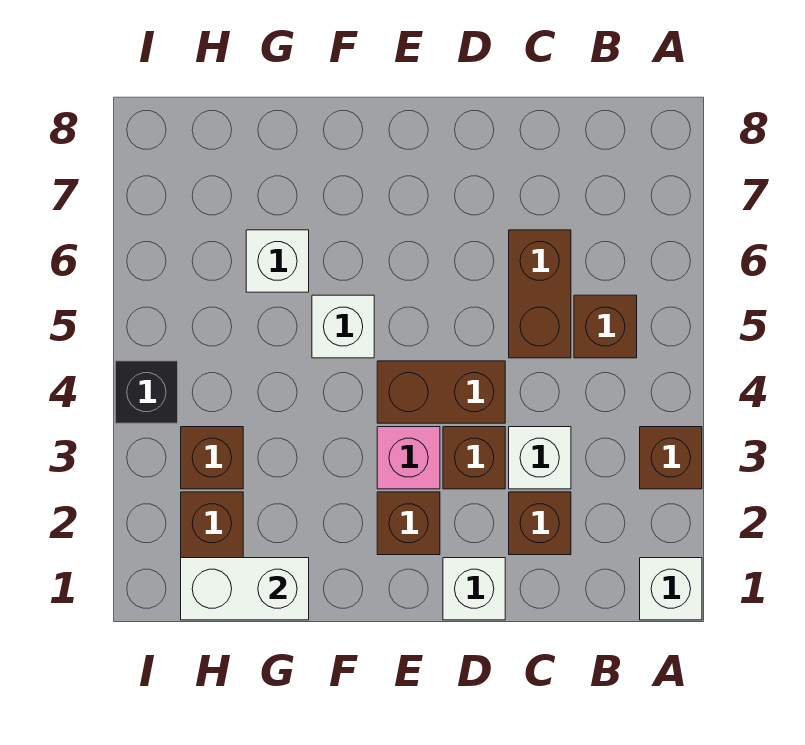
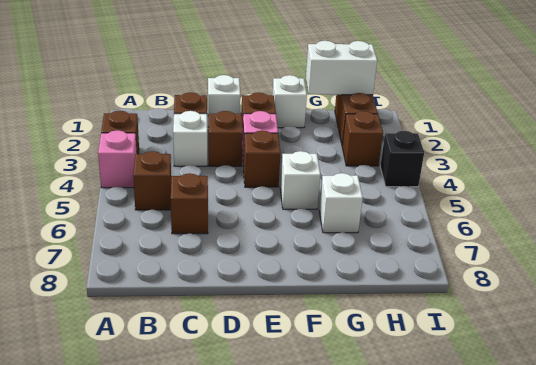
white 1x1 brick [640,558,702,620] -> white 1x1 brick moved to [273,75,307,128]
none -> pink 1x1 brick [98,130,137,188]
brown 1x2 brick [509,230,571,358] -> brown 1x1 brick [171,173,208,234]
brown 1x2 brick [377,361,505,423] -> brown 1x1 brick [243,131,280,187]

